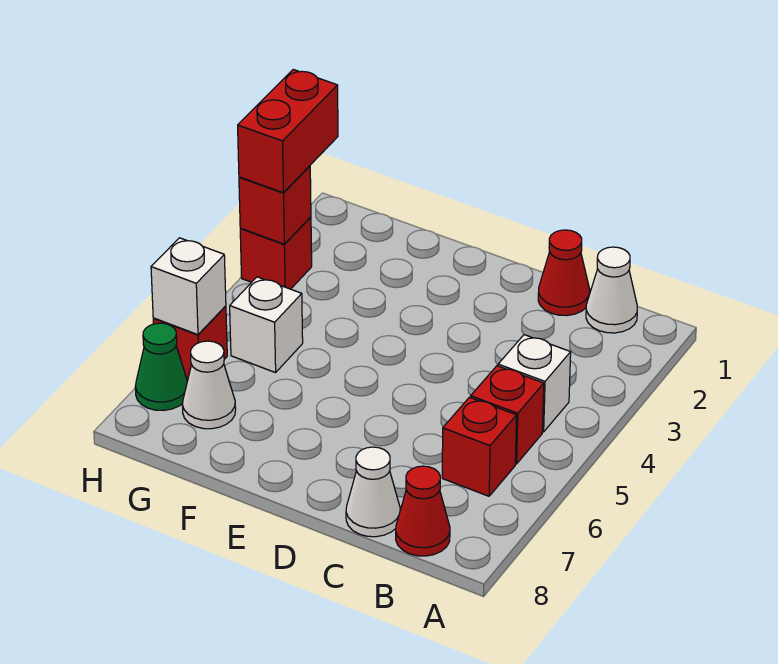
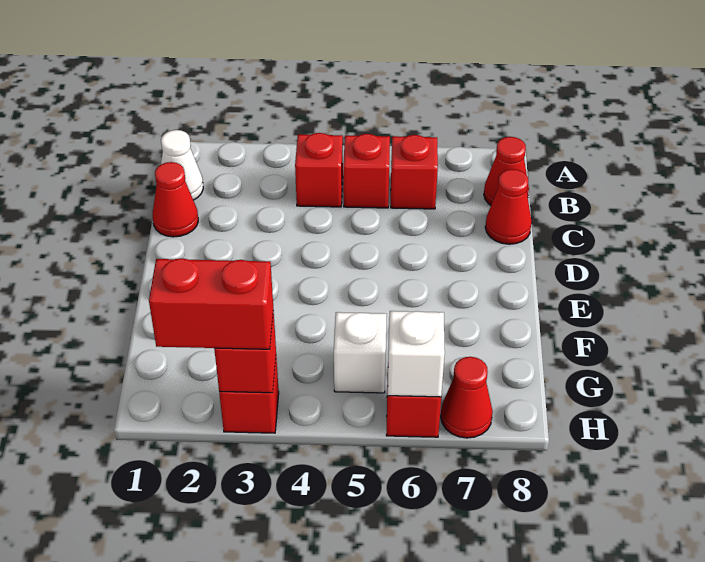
white 1x1 brick [498,335,571,432] -> red 1x1 brick [295,133,343,207]
white 1x1 cone [346,447,400,537] -> red 1x1 cone [485,169,532,244]
white 1x1 cone [182,341,236,429] -> none
green 1x1 cone [135,323,187,410] -> red 1x1 cone [441,357,493,438]

